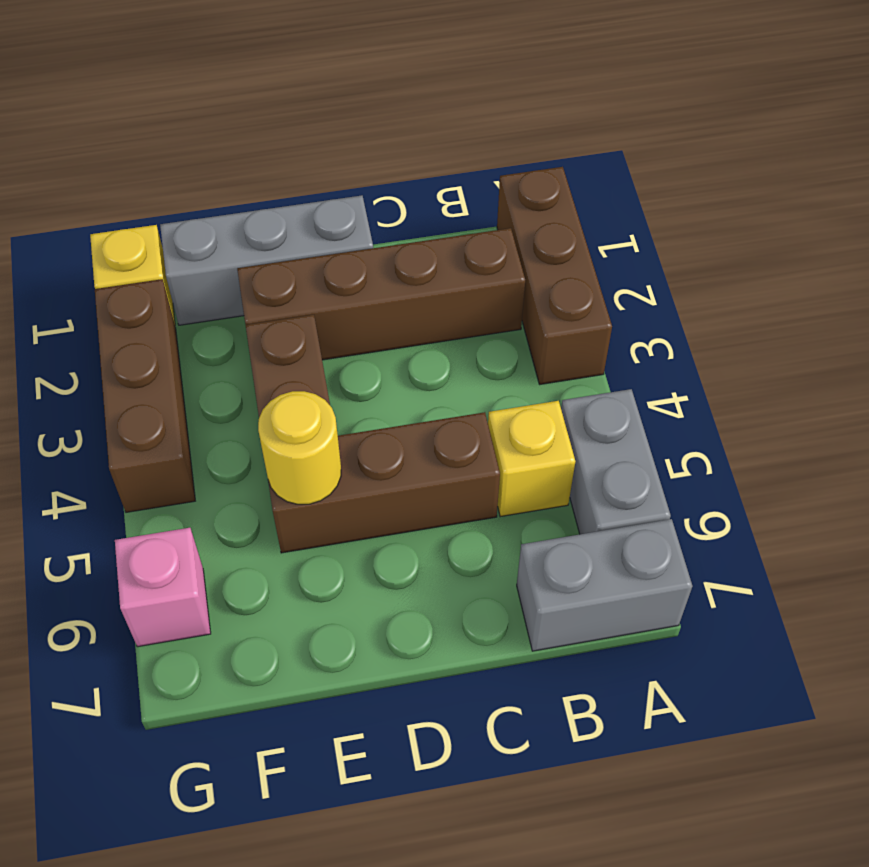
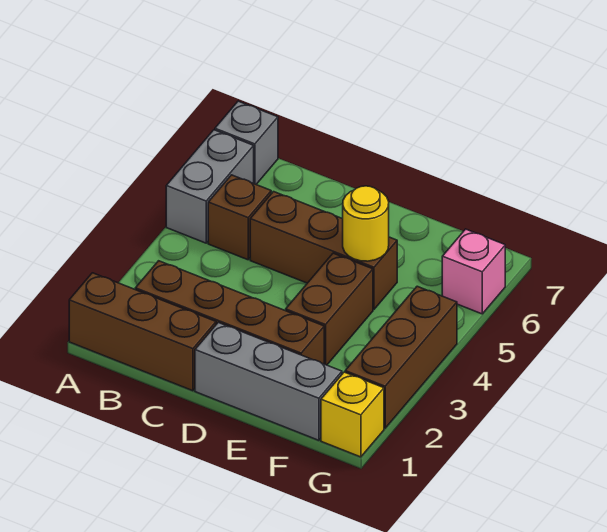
brown 1x3 brick [497,167,612,384] -> brown 1x3 brick turned to [69,273,216,391]
grey 1x2 brick [517,519,693,651] -> grey 1x1 brick [215,101,278,184]
yellow 1x1 brick [488,401,575,517] -> brown 1x1 brick [208,175,271,260]

